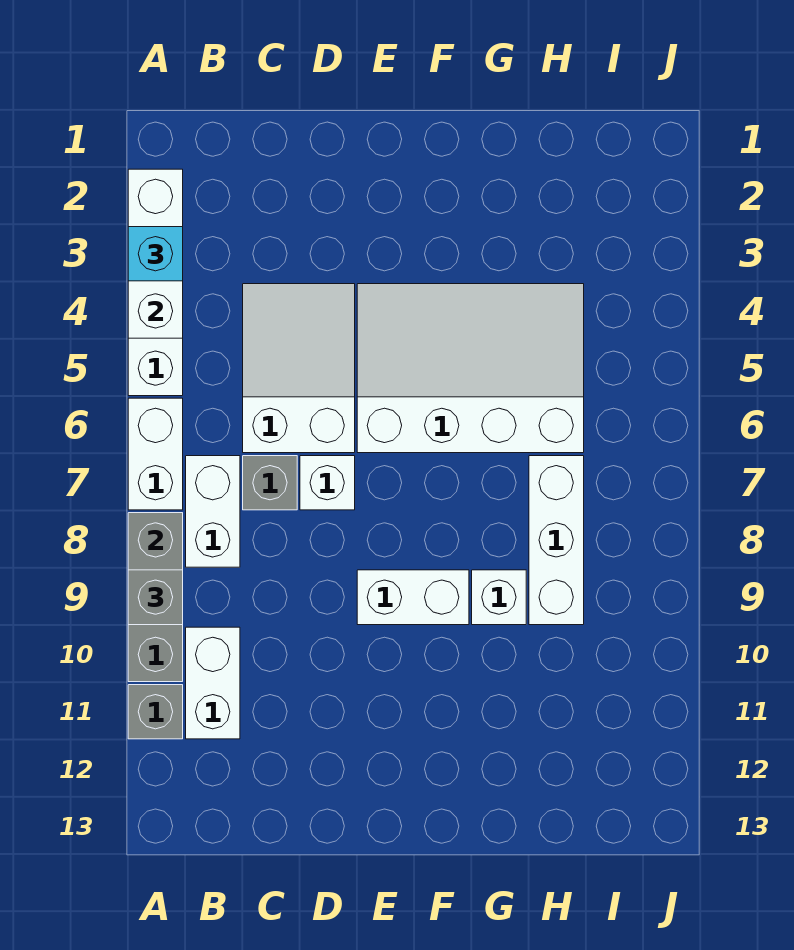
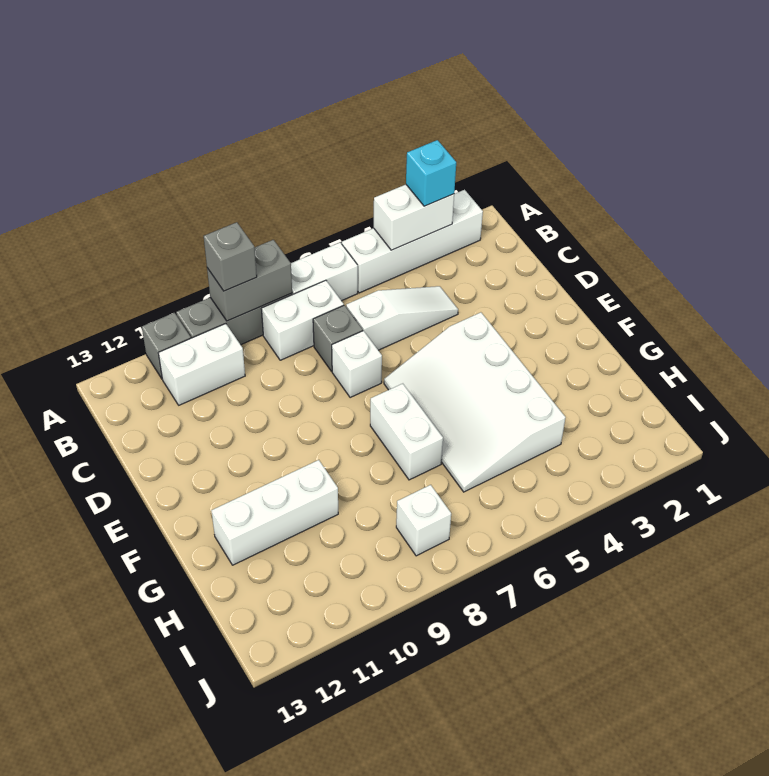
white 2x3 slope [243,284,355,453] -> white 1x3 slope [346,286,458,350]
white 3x4 slope [357,284,584,453] -> white 3x4 slope turned to [384,312,566,492]
white 1x2 brick [357,570,469,625] -> white 1x2 brick moved to [370,384,443,480]
white 1x1 brick [472,570,526,625] -> white 1x1 brick moved to [396,485,451,556]
white 1x3 brick [529,456,584,625] -> white 1x3 brick moved to [211,460,338,565]

